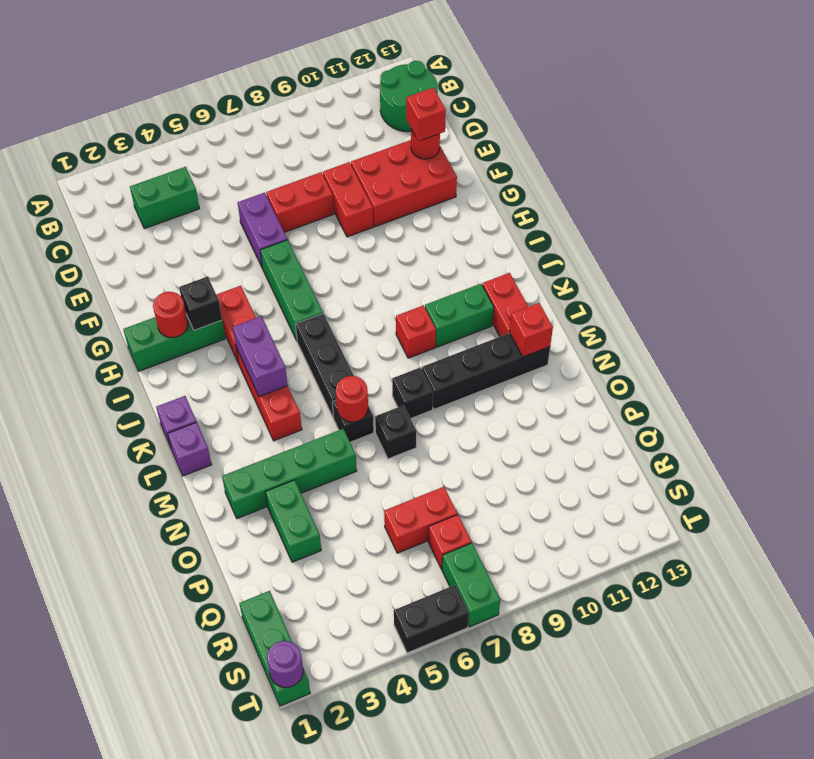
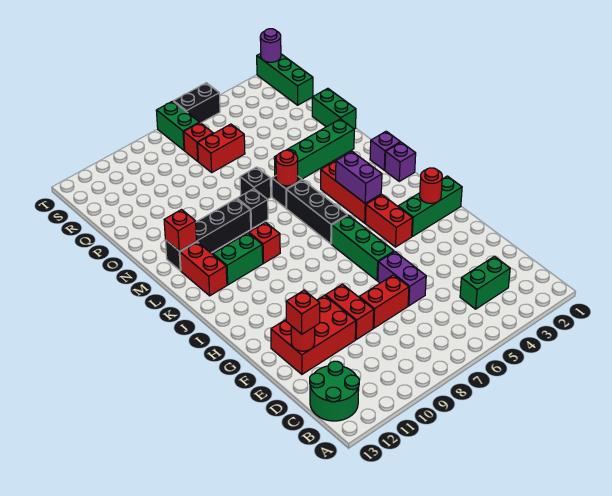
black 1x1 brick [179,276,222,330] -> none
green 1x2 brick [265,480,321,562] -> green 1x2 brick moved to [312,88,356,129]

